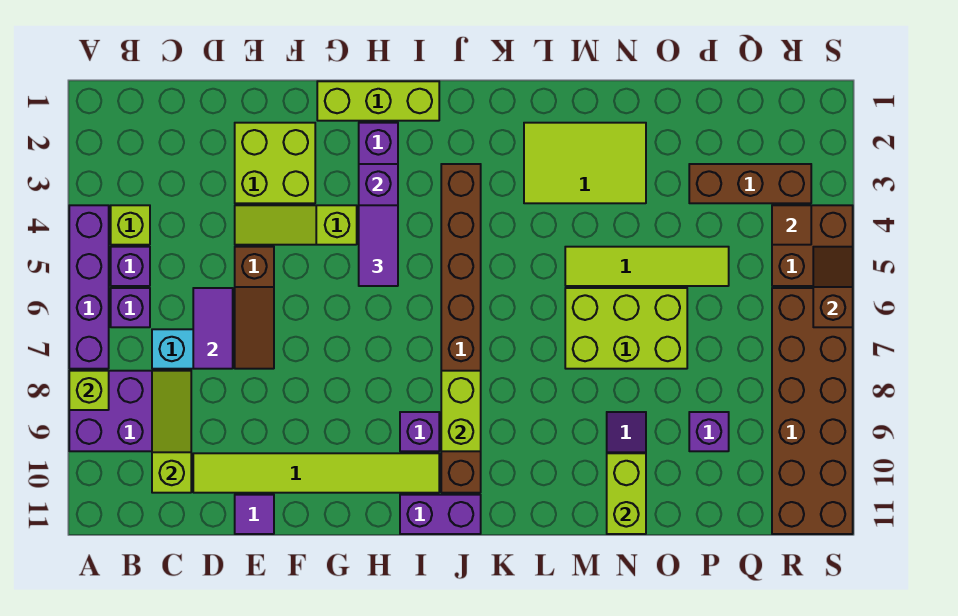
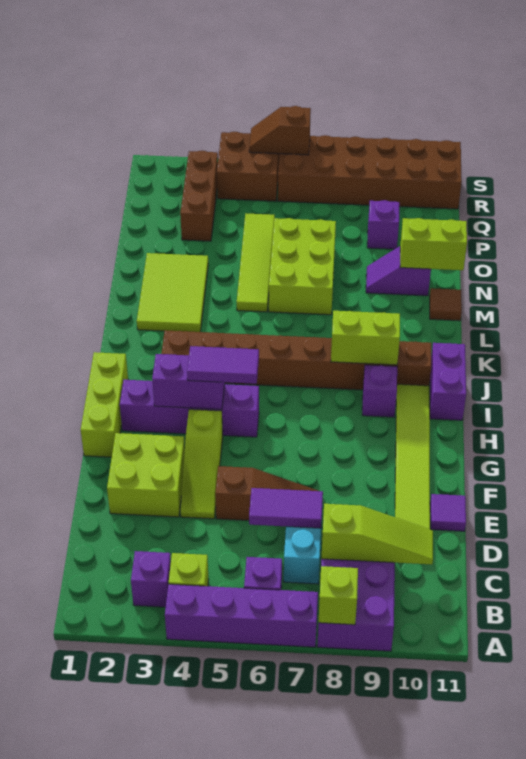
purple 1x1 brick [111,247,150,286] -> purple 1x1 brick moved to [131,551,171,607]
lime 1x3 slope [152,371,191,493] -> lime 1x3 slope turned to [322,504,433,564]
brown 1x1 tile [772,205,811,245] -> brown 1x1 tile moved to [430,288,462,321]

